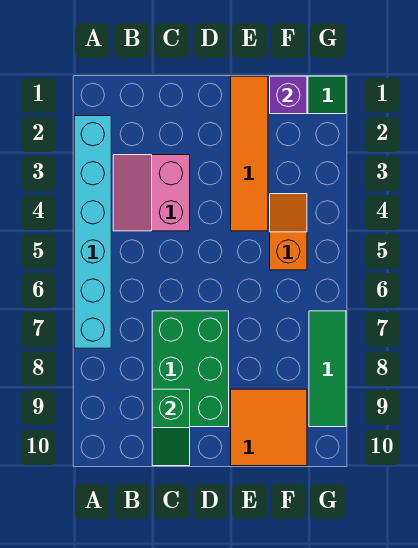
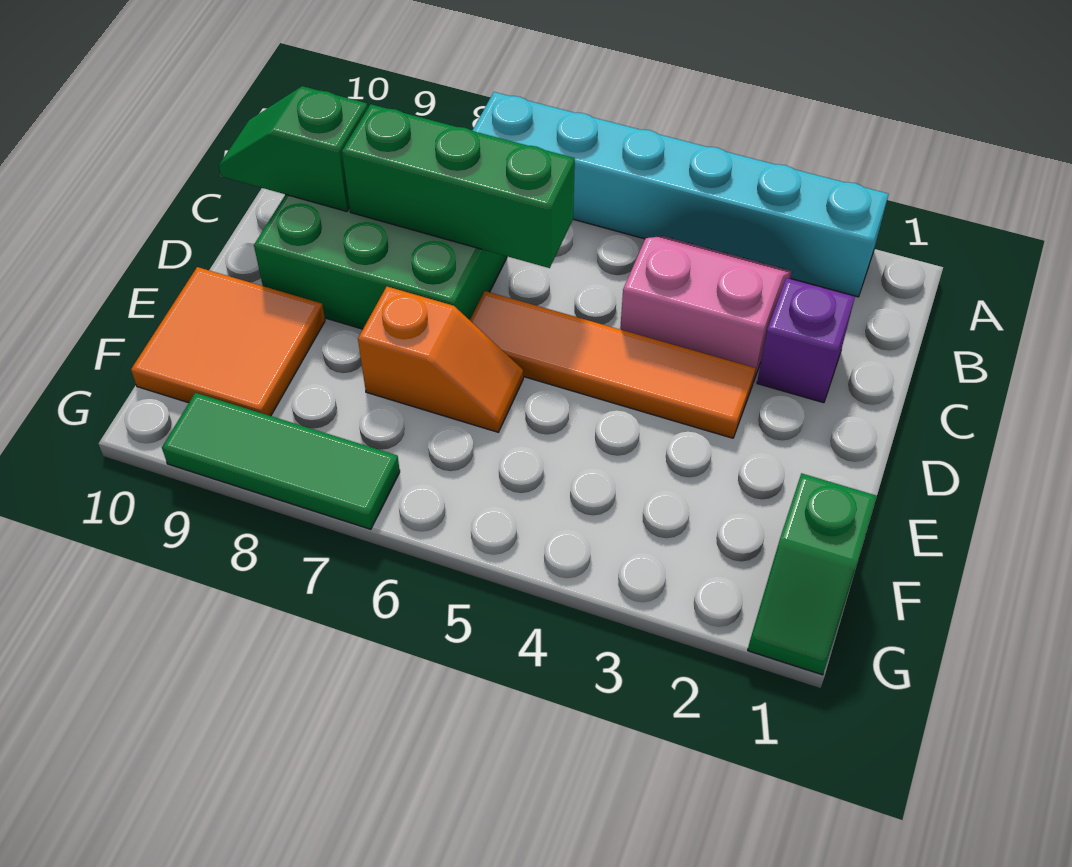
none -> green 1x3 brick [342,104,575,268]
orange 1x4 tile [231,76,268,231] -> orange 1x4 tile moved to [470,291,756,438]
purple 1x1 brick [270,76,307,114] -> purple 1x1 brick moved to [757,278,855,403]
orange 1x2 slope [270,194,307,270] -> orange 1x2 slope moved to [358,287,523,432]

